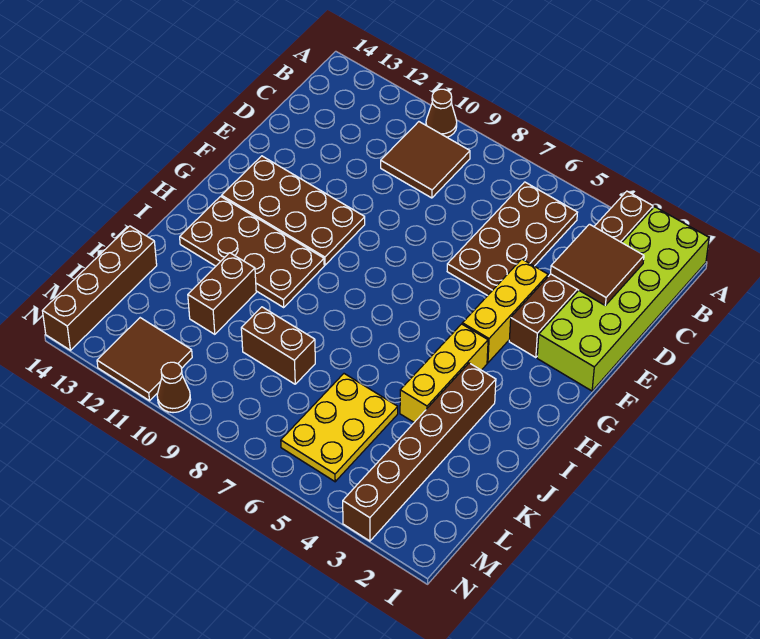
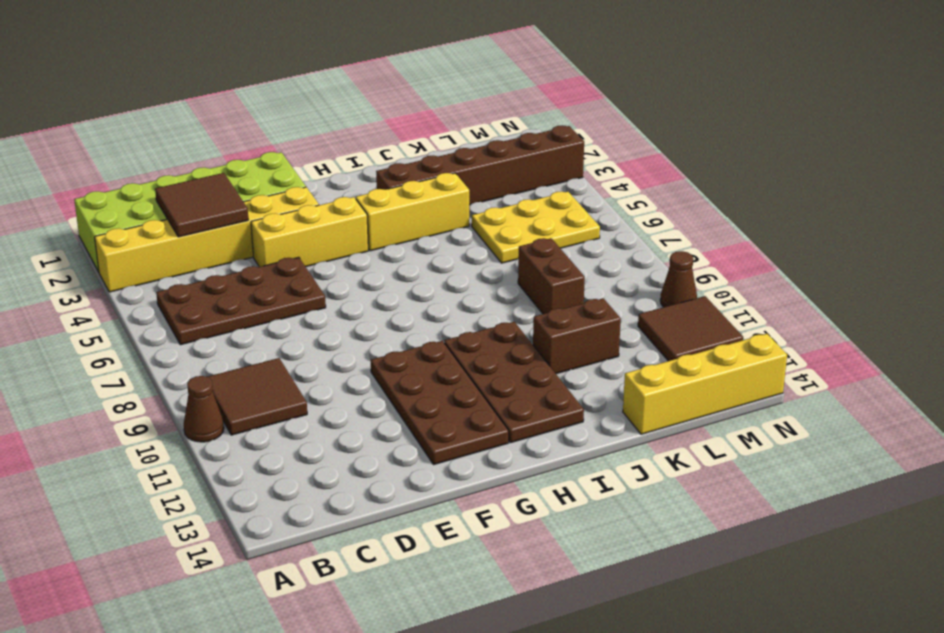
brown 1x6 brick [509,191,653,358] -> yellow 1x6 brick [95,187,319,292]
brown 1x4 brick [43,226,157,350] -> yellow 1x4 brick [623,334,787,434]

